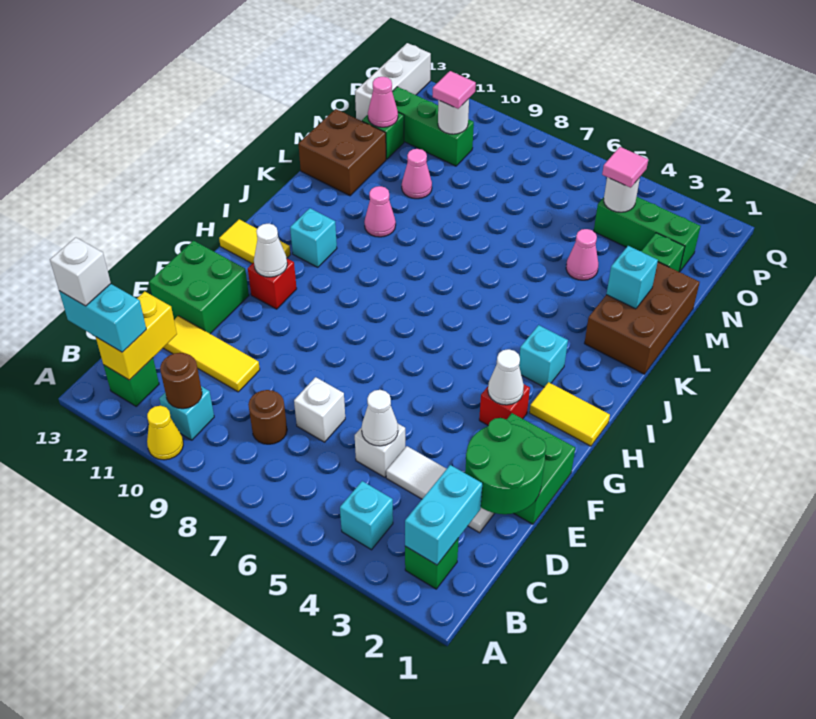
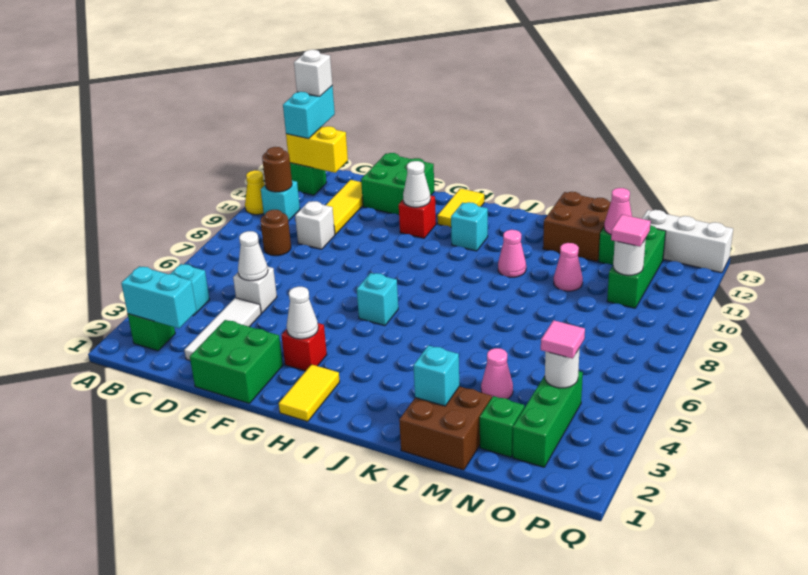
green 2x2 round brick [465,418,546,514] -> none
white 1x1 brick [294,377,345,442] -> white 1x1 brick moved to [295,201,335,249]
cyan 1x1 brick [519,325,568,387] -> cyan 1x1 brick moved to [357,273,398,326]
brown 2x3 brick [584,262,700,374] -> brown 2x2 brick [399,386,492,470]

